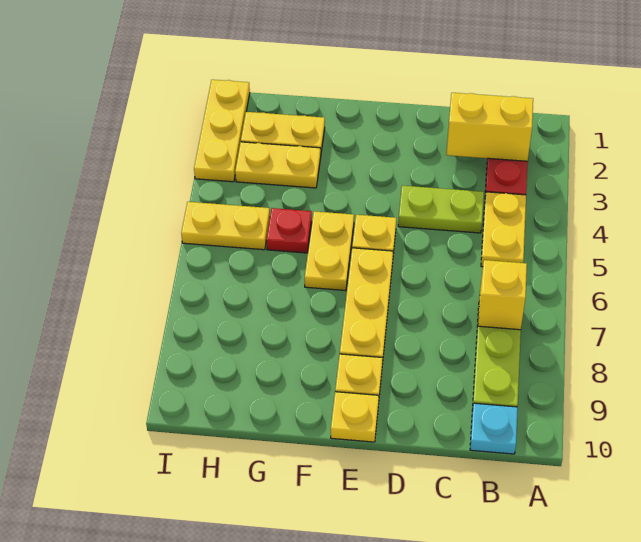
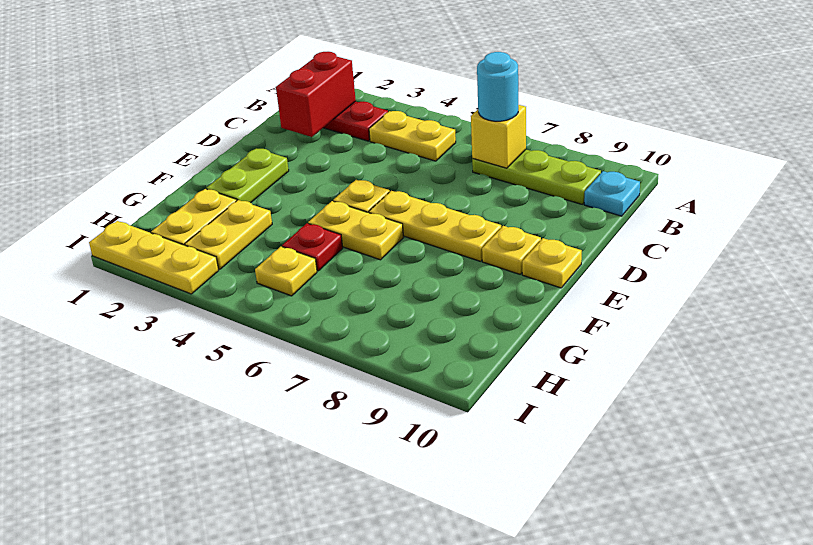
yellow 1x2 brick [446,93,533,161] -> red 1x2 brick [276,52,356,137]
none -> cyan 1x1 round brick [477,52,518,121]
lime 1x2 plate [398,186,484,233] -> lime 1x2 plate moved to [207,148,289,203]
yellow 1x2 plate [181,202,270,250] -> yellow 1x1 plate [255,247,317,296]

